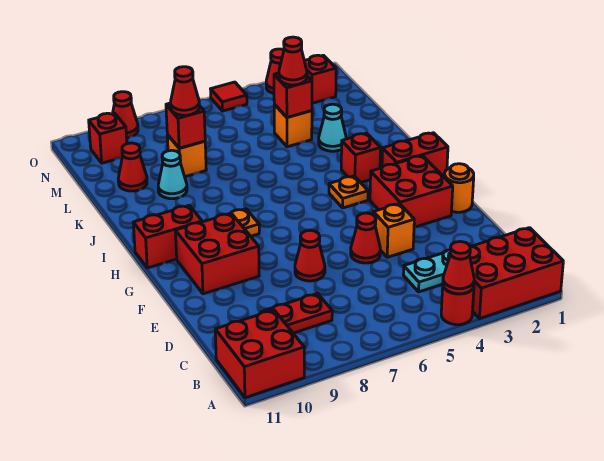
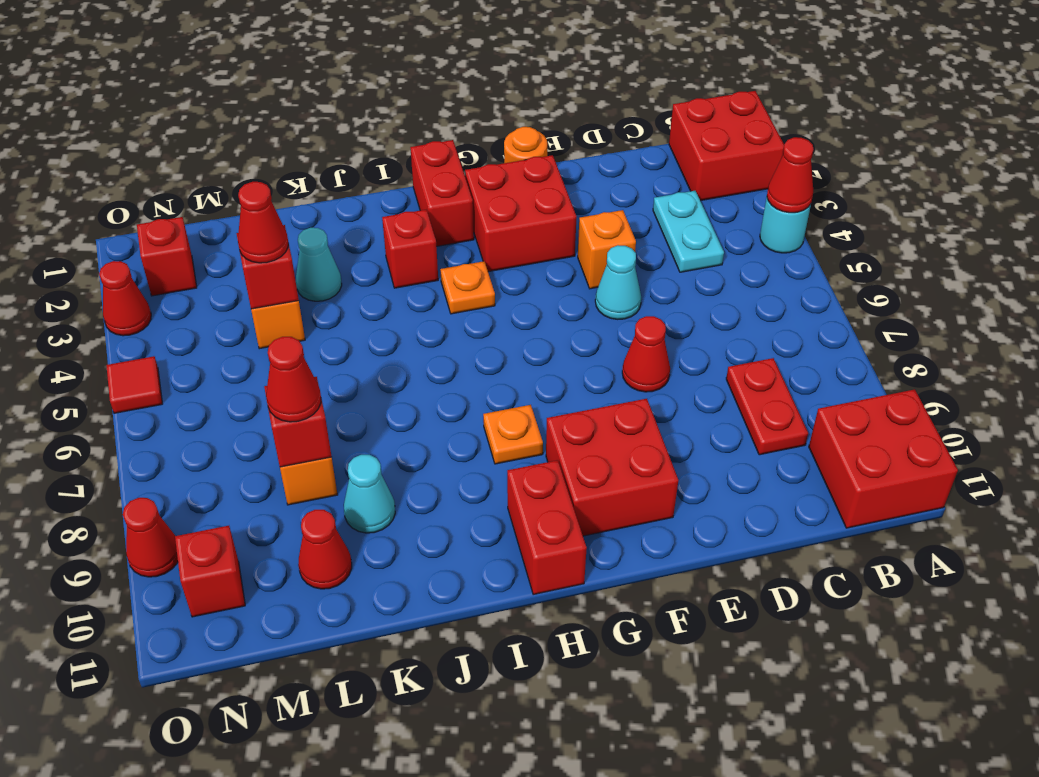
red 2x3 brick [448,228,563,319] -> red 2x2 brick [669,91,784,201]
red 1x1 round brick [441,287,474,325] -> cyan 1x1 round brick [760,198,811,253]
red 1x1 cone [351,213,381,263] -> cyan 1x1 cone [595,245,641,319]

